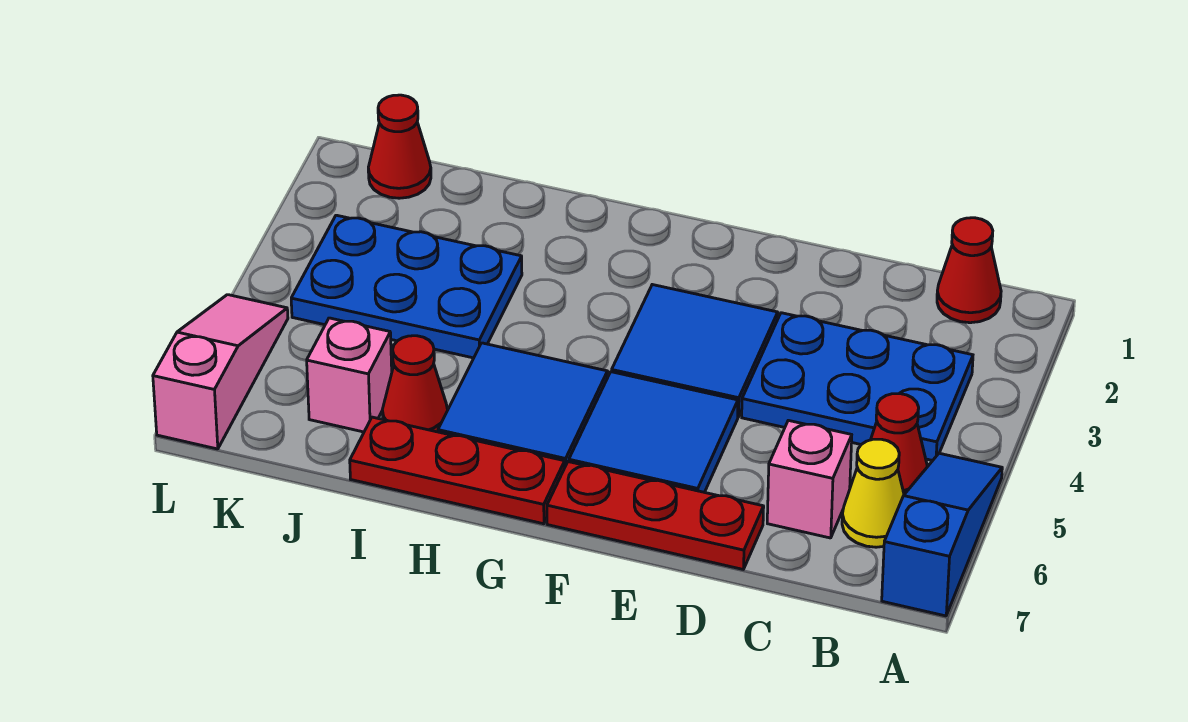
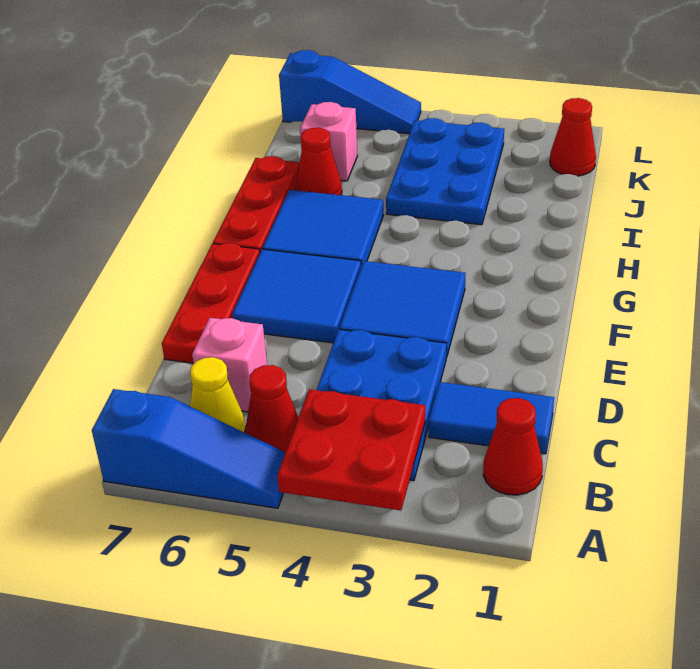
none -> red 2x2 plate [277,389,425,510]
none -> blue 1x2 tile [429,382,554,454]
pink 1x3 slope [153,295,288,449] -> blue 1x3 slope [279,50,421,134]

